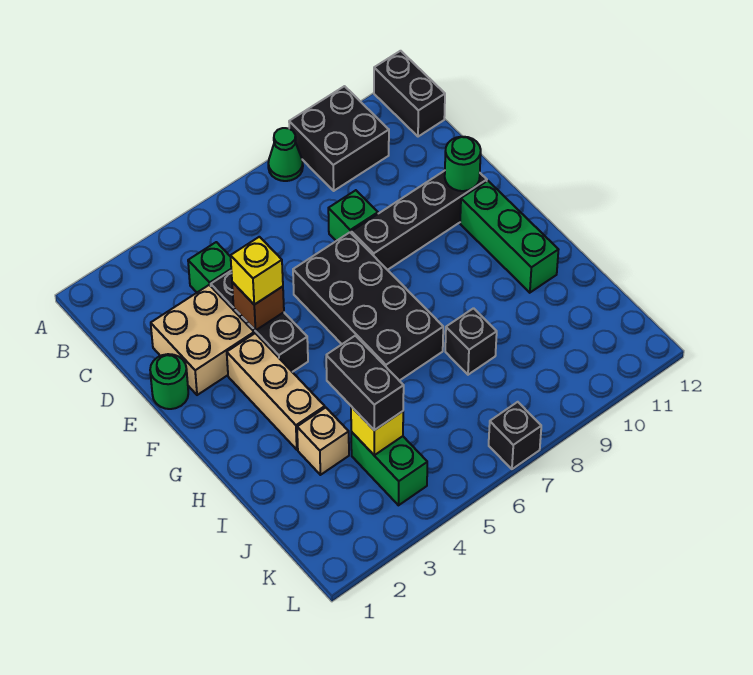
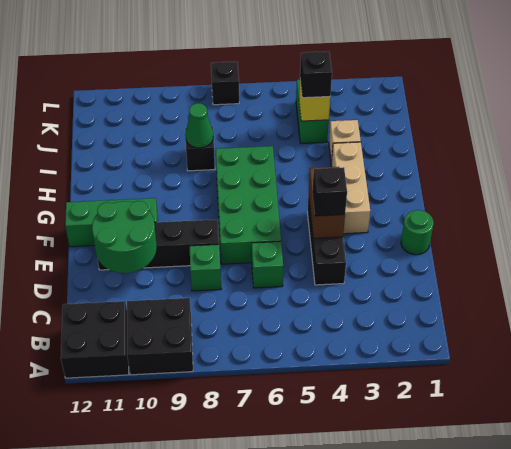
green 1x1 cone [268,128,303,181] -> green 1x1 cone moved to [185,103,214,148]
black 1x2 brick [374,51,445,137] -> black 2x2 brick [61,301,129,378]
green 1x1 brick [188,242,231,292] -> green 1x1 brick moved to [252,241,283,288]
tan 2x2 brick [151,285,254,395] -> none
brown 1x1 brick [232,282,284,331] -> brown 1x2 brick [309,167,345,238]
yellow 1x1 brick [231,237,283,305] -> black 1x1 brick [312,167,347,216]
black 2x4 brick [293,232,443,381] -> green 2x4 brick [216,146,281,264]
green 1x1 round brick [445,137,481,191] -> green 2x2 round brick [92,201,157,273]
green 1x3 brick [460,181,558,293] -> green 1x3 brick turned to [65,198,158,247]
black 1x2 brick [326,336,404,430] -> black 1x1 brick [300,51,332,98]

